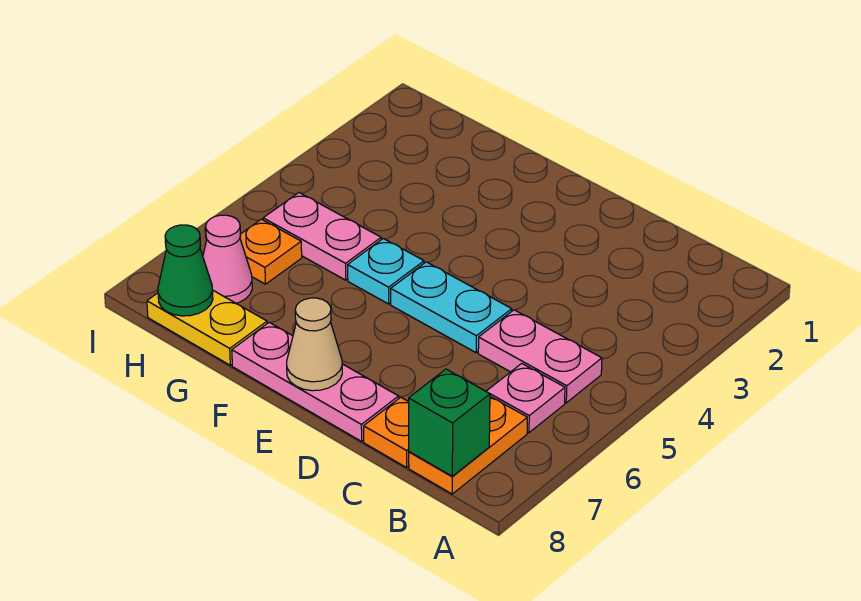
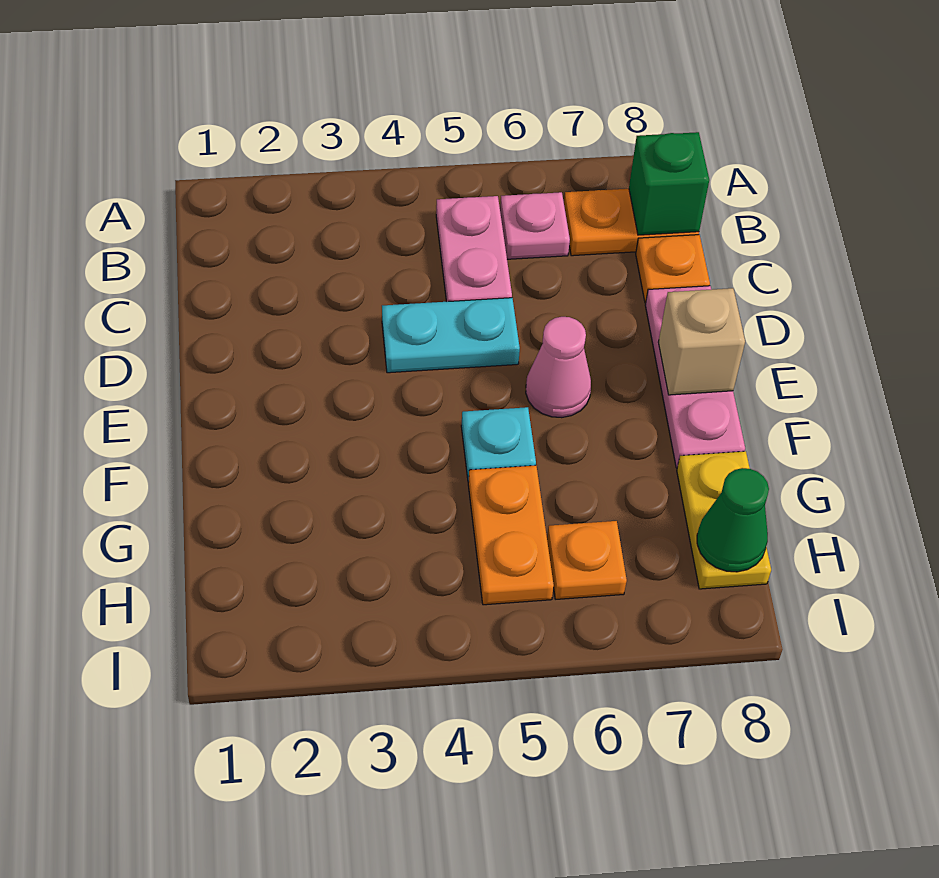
cyan 1x2 plate [391,262,512,353] -> cyan 1x2 plate turned to [382,298,520,373]
tan 1x1 cone [287,298,342,391] -> tan 1x1 brick [658,288,745,395]
pink 1x2 plate [263,193,381,280] -> orange 1x2 plate [468,465,554,605]
pink 1x1 cone [203,215,252,303] -> pink 1x1 cone moved to [526,317,591,418]

